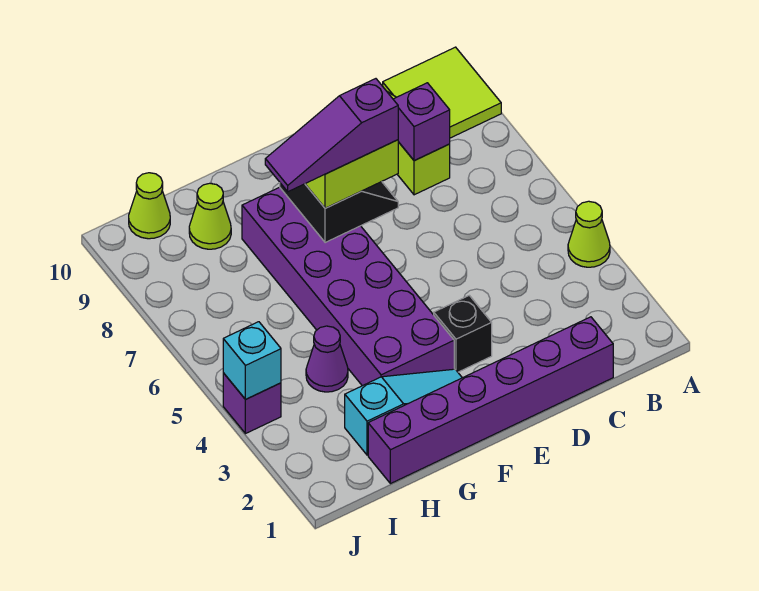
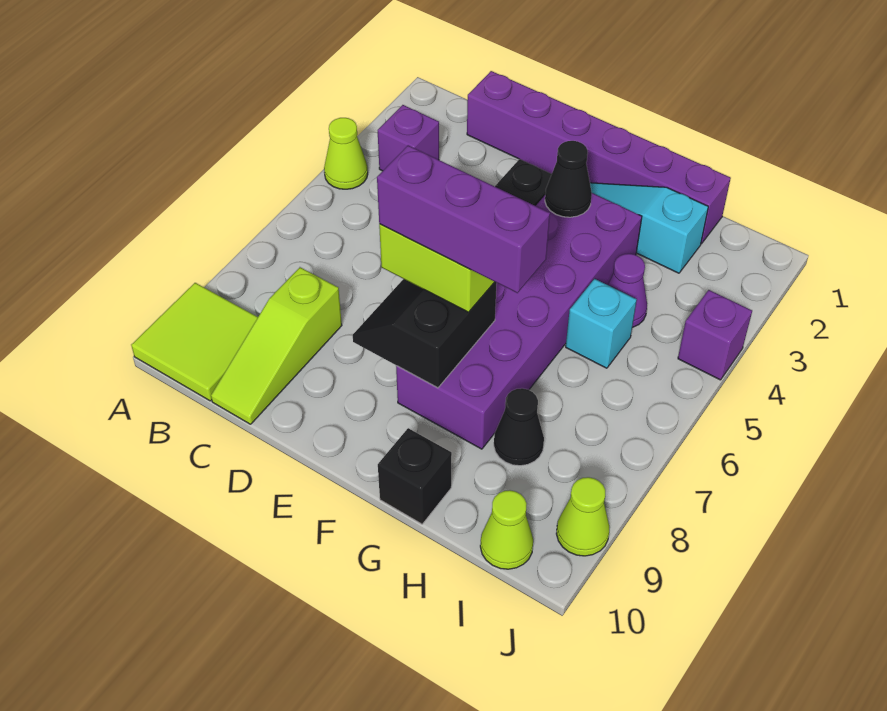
purple 1x1 brick [393,83,450,161] -> purple 1x1 brick moved to [378,105,439,171]
purple 1x3 slope [265,79,398,192] -> purple 1x3 brick [377,145,550,293]
none -> black 1x1 cone [545,141,592,217]
none -> black 1x1 brick [378,428,452,524]
none -> black 1x1 cone [494,388,544,466]
lime 1x1 cone [189,183,231,249] -> lime 1x1 cone moved to [556,477,609,556]
cyan 1x1 brick [223,322,281,400] -> cyan 1x1 brick moved to [566,279,637,368]

